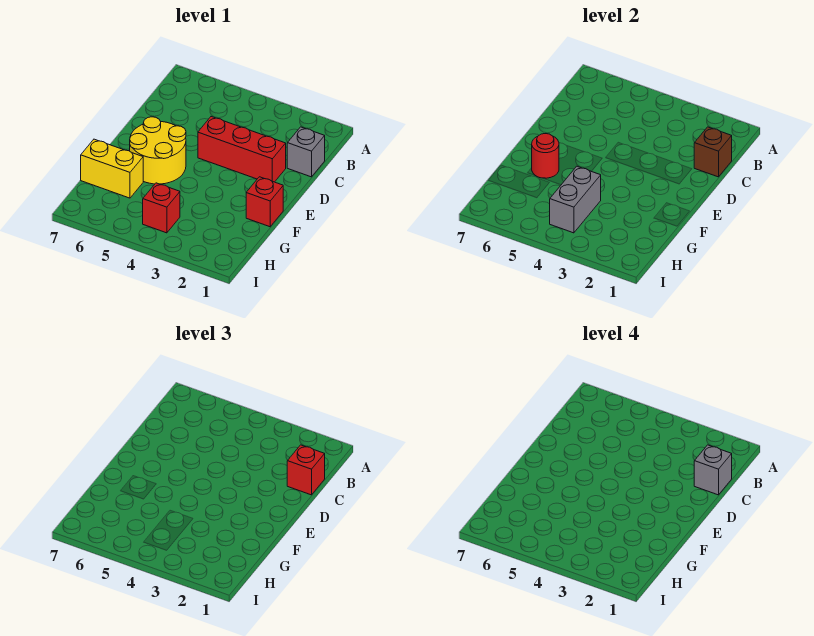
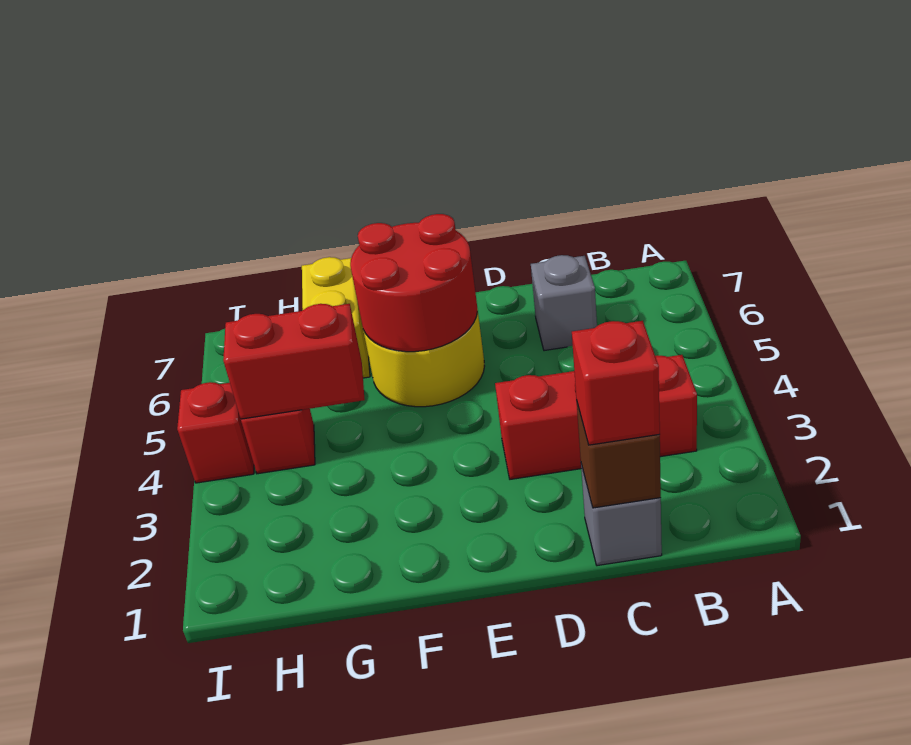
grey 1x1 brick [694,445,732,495] -> grey 1x1 brick moved to [531,255,597,351]
red 1x3 brick [198,117,286,182] -> red 1x3 brick turned to [495,355,697,479]
red 1x1 brick [246,177,283,227] -> red 1x1 brick moved to [177,382,254,483]
red 1x1 round brick [532,134,559,178] -> red 2x2 round brick [350,214,477,352]
grey 1x2 brick [550,166,601,233] -> red 1x2 brick [223,304,365,419]

